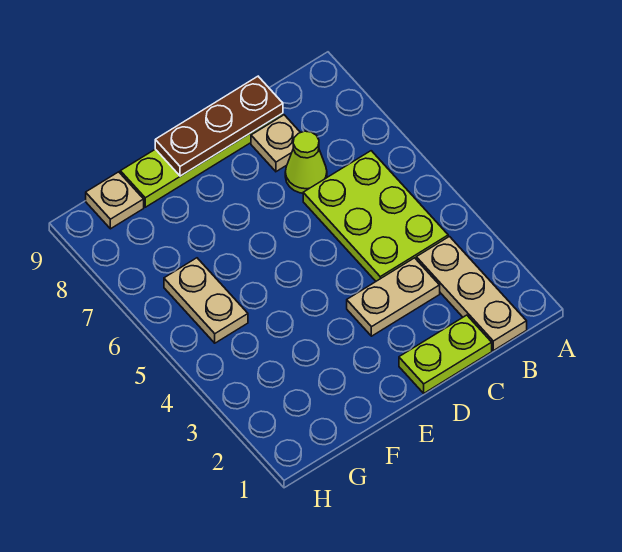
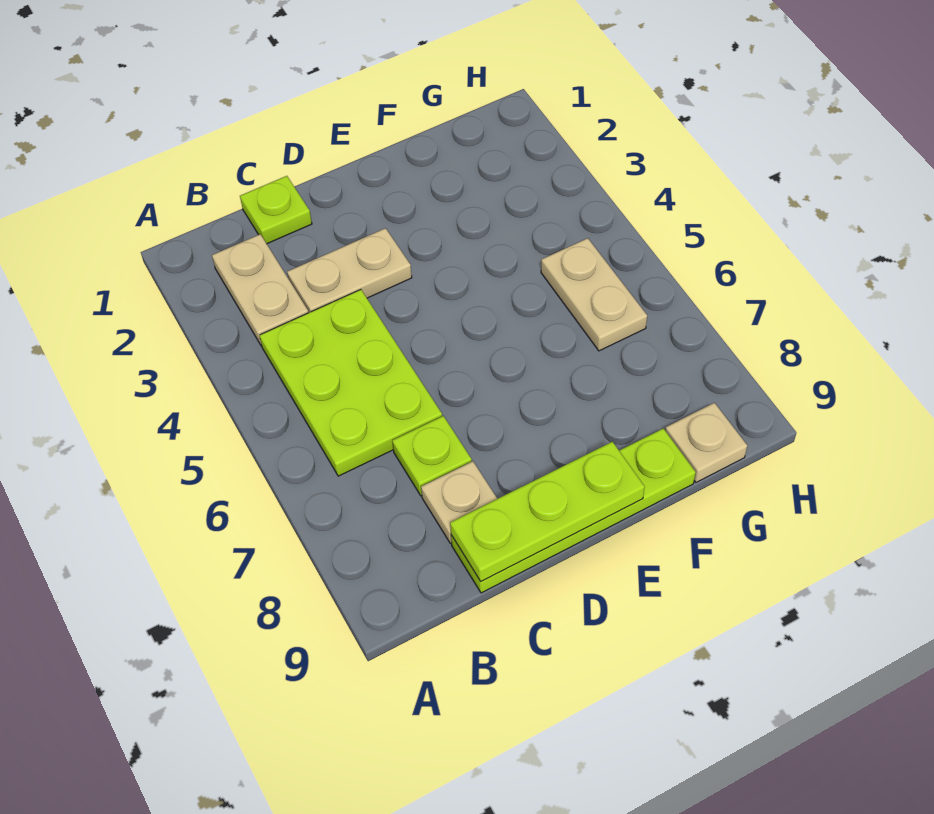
tan 1x3 plate [416,237,527,351] -> tan 1x2 plate [212,234,309,346]
lime 1x2 plate [399,315,492,393] -> lime 1x1 plate [240,176,312,244]
lime 1x1 cone [285,131,327,193] -> lime 1x1 plate [392,416,472,496]
brown 1x3 plate [155,76,283,176] -> lime 1x3 plate [450,442,645,581]

